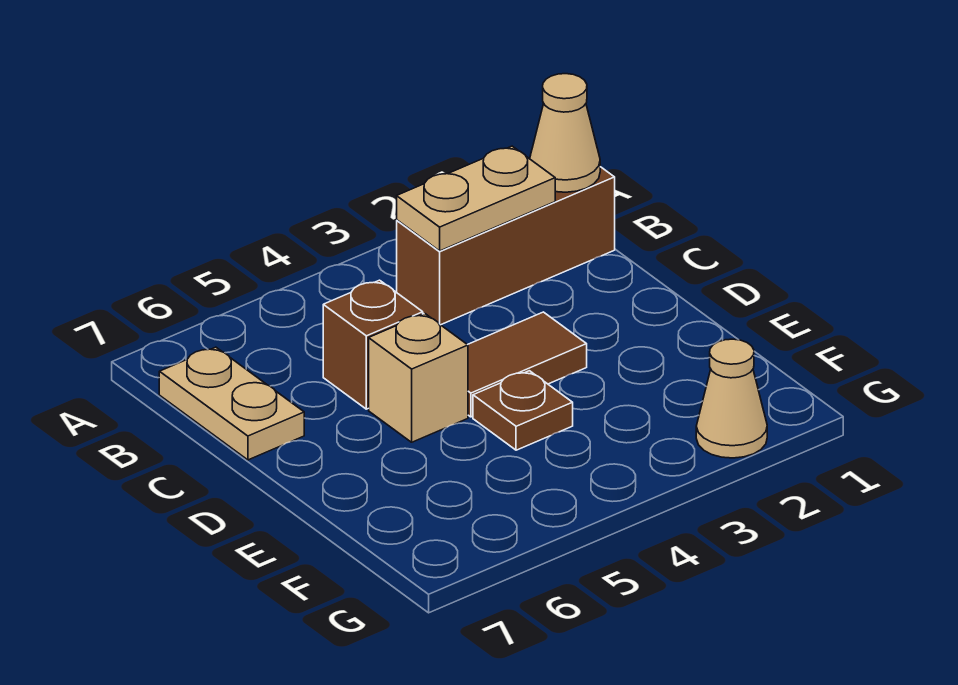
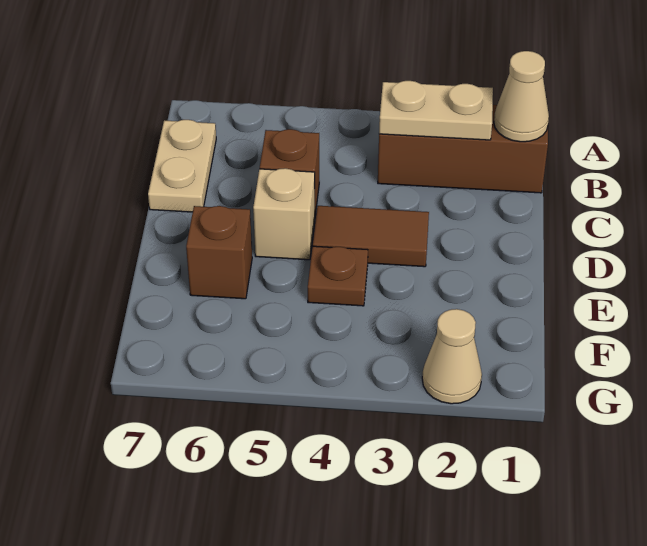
none -> brown 1x1 brick [186,206,252,299]

